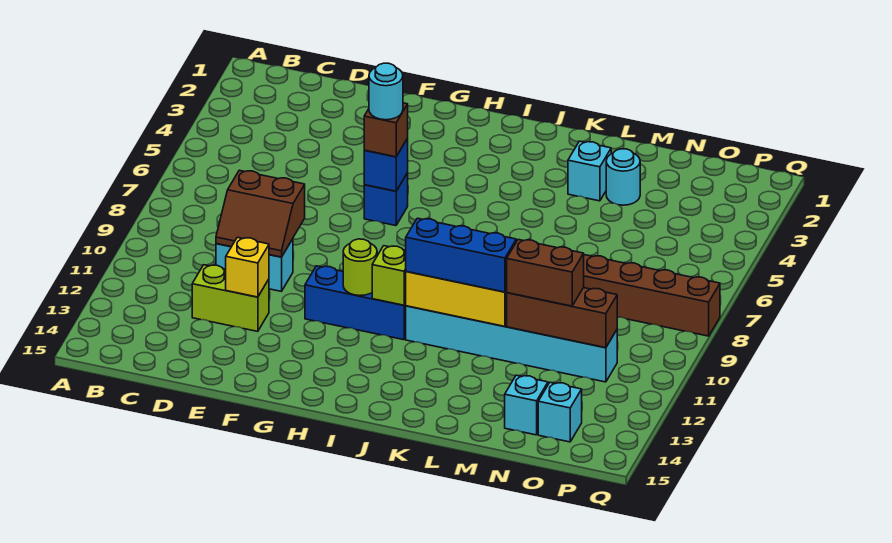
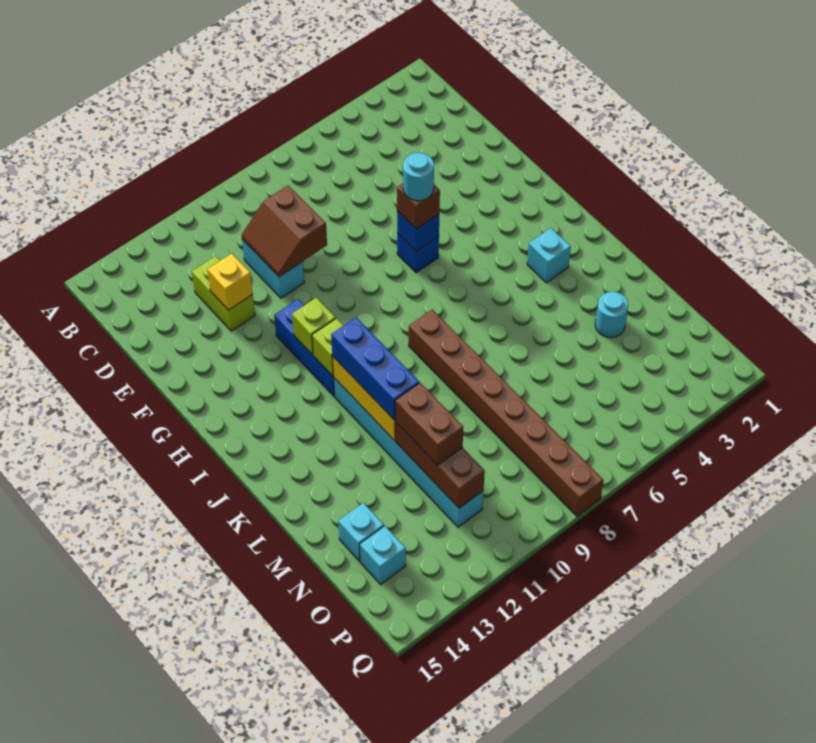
lime 1x1 round brick [343,239,377,296] -> lime 1x1 brick [292,298,336,355]
cyan 1x1 brick [568,141,611,201] -> cyan 1x1 brick moved to [527,228,571,283]

